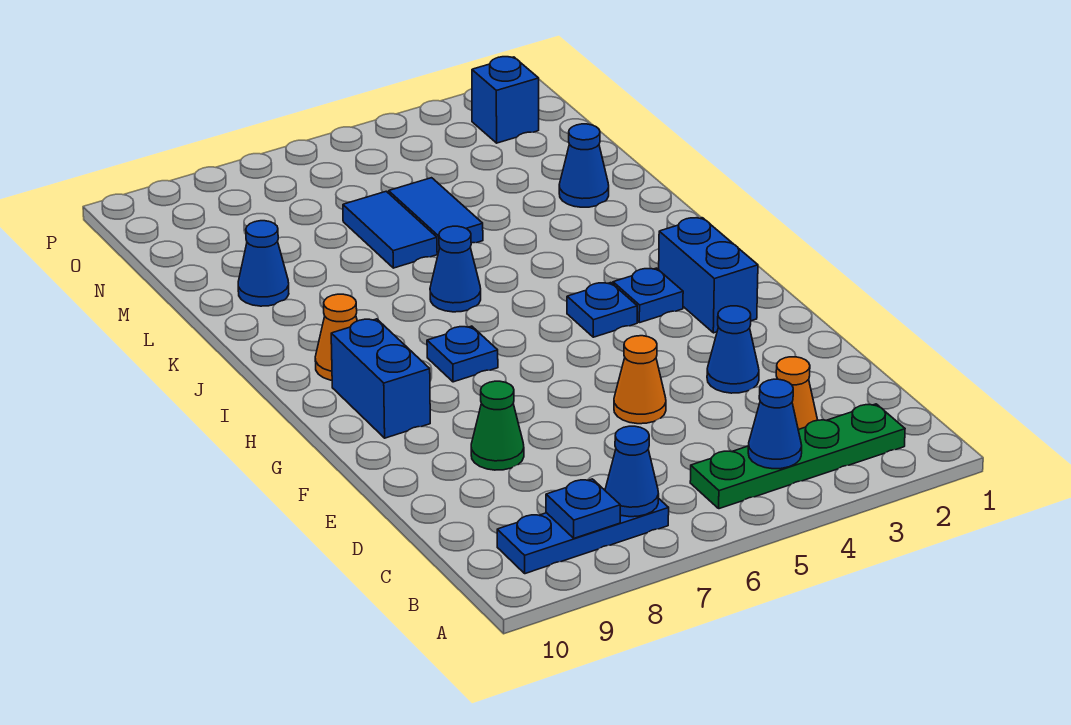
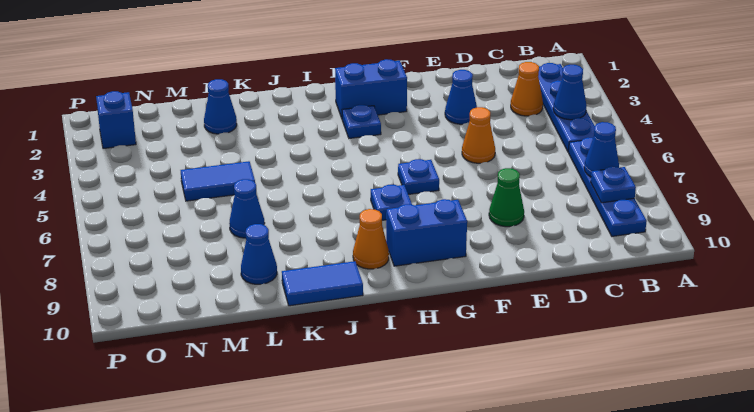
green 1x4 plate [690,404,905,509] -> blue 1x4 plate [538,63,594,152]
blue 1x3 plate [497,498,669,574] -> blue 1x4 plate [569,138,647,236]
blue 1x1 plate [567,283,637,337] -> blue 1x1 plate moved to [398,159,439,194]
blue 1x1 cone [430,226,481,312] -> blue 1x1 cone moved to [229,179,265,238]
blue 1x2 tile [343,191,437,268] -> blue 1x2 tile moved to [282,261,363,306]

